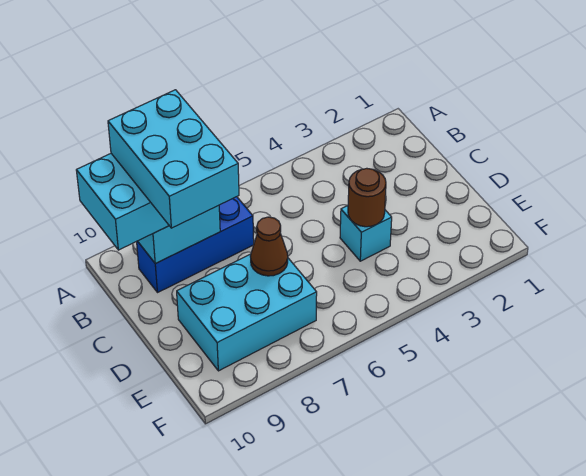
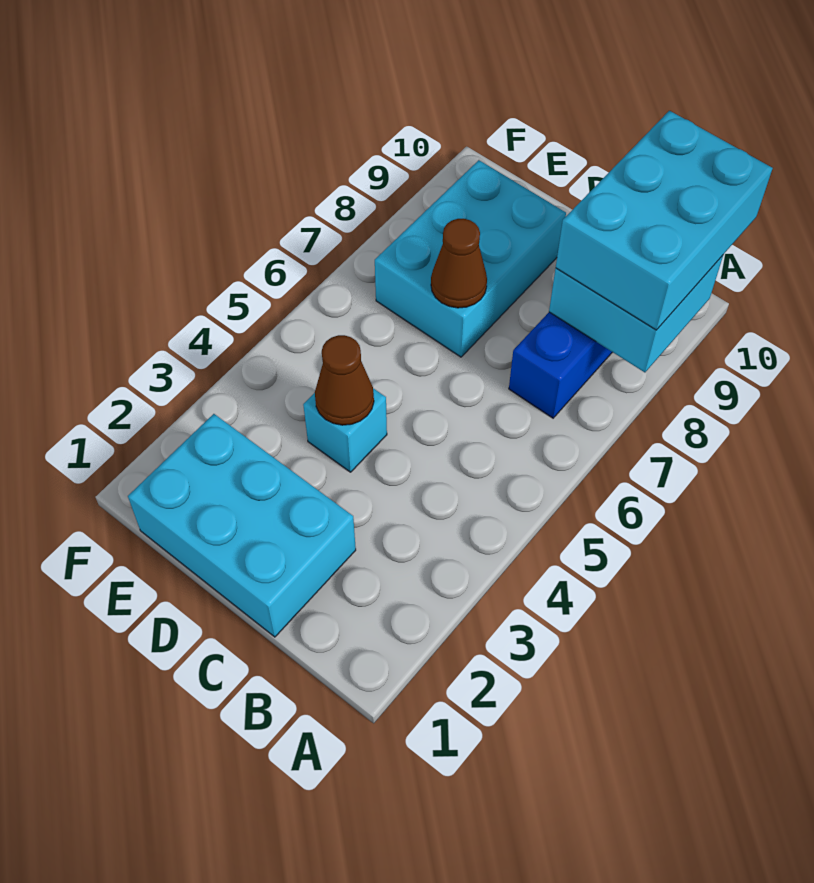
cyan 2x3 brick [108,90,239,228] -> cyan 2x3 brick moved to [128,414,356,637]
brown 1x1 round brick [348,168,386,227] -> brown 1x1 cone [315,335,374,425]

